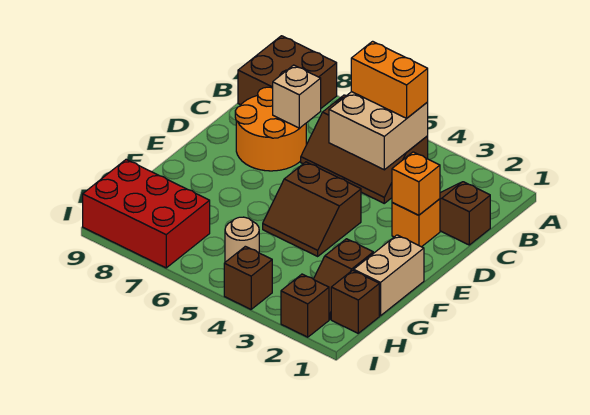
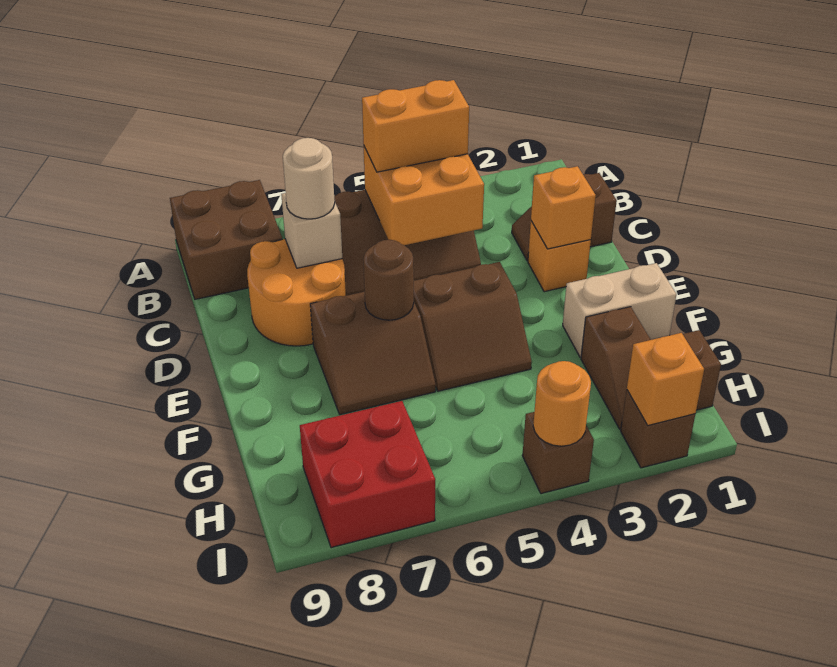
tan 2x2 brick [329,92,428,170] -> orange 2x2 brick [364,147,484,245]
none -> brown 2x2 slope [310,292,436,415]
none -> brown 1x1 round brick [364,240,414,320]
tan 1x2 brick [354,235,424,316] -> tan 1x2 brick turned to [563,263,676,357]
tan 1x1 round brick [225,217,259,262] -> tan 1x1 round brick moved to [283,138,335,219]
red 2x3 brick [83,160,210,268] -> red 2x2 brick [300,401,435,548]
none -> orange 1x1 brick [627,333,704,425]
none -> orange 1x1 round brick [533,361,591,446]

